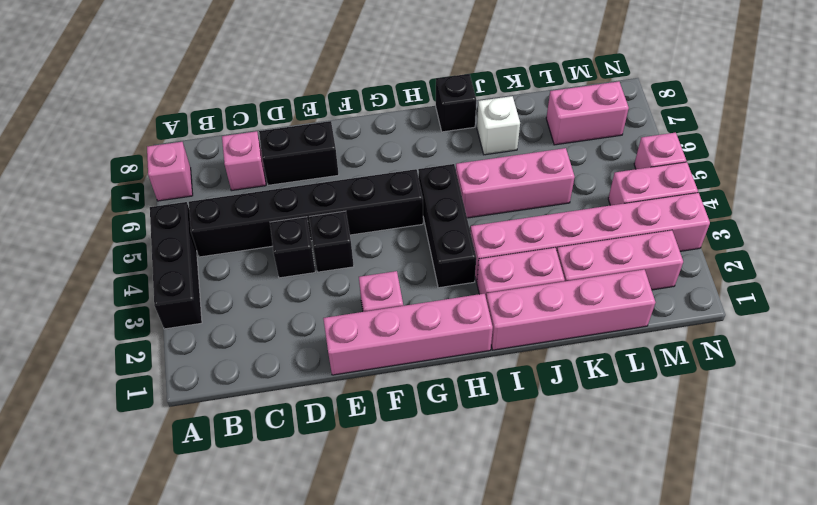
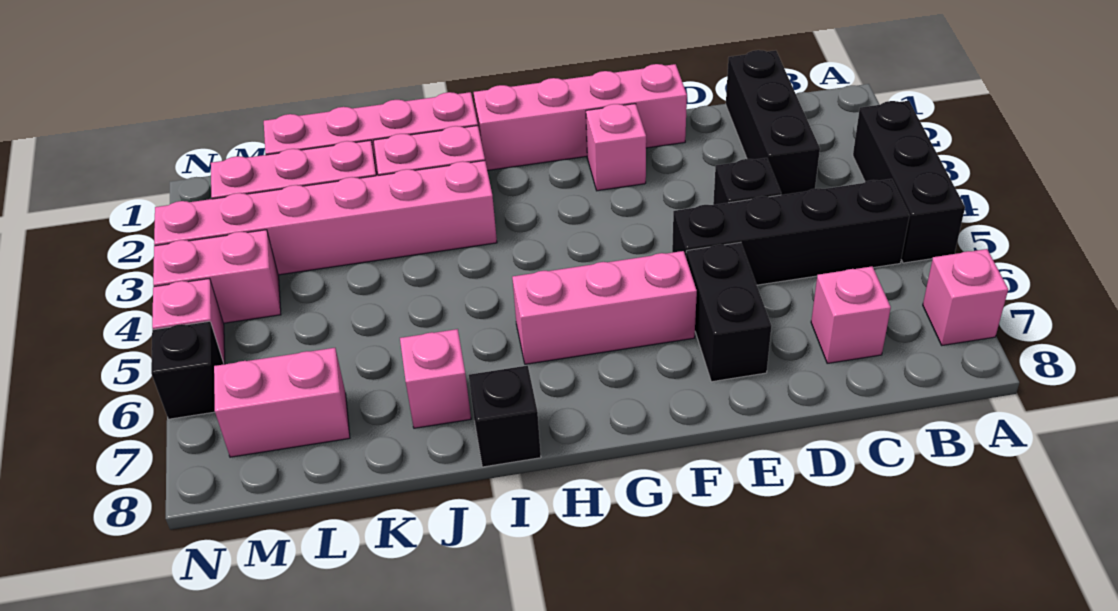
black 1x6 brick [189,169,423,257] -> black 1x4 brick [672,179,909,285]
black 1x2 brick [259,121,339,185] -> black 1x2 brick turned to [686,242,771,382]
black 1x1 brick [309,211,354,272] -> black 1x1 brick moved to [151,321,224,419]
black 1x3 brick [418,164,476,288] -> black 1x3 brick moved to [726,50,820,195]
pink 1x3 brick [456,148,575,218] -> pink 1x3 brick moved to [512,251,697,364]
white 1x1 brick [477,96,520,155] -> pink 1x1 brick [400,329,471,428]

